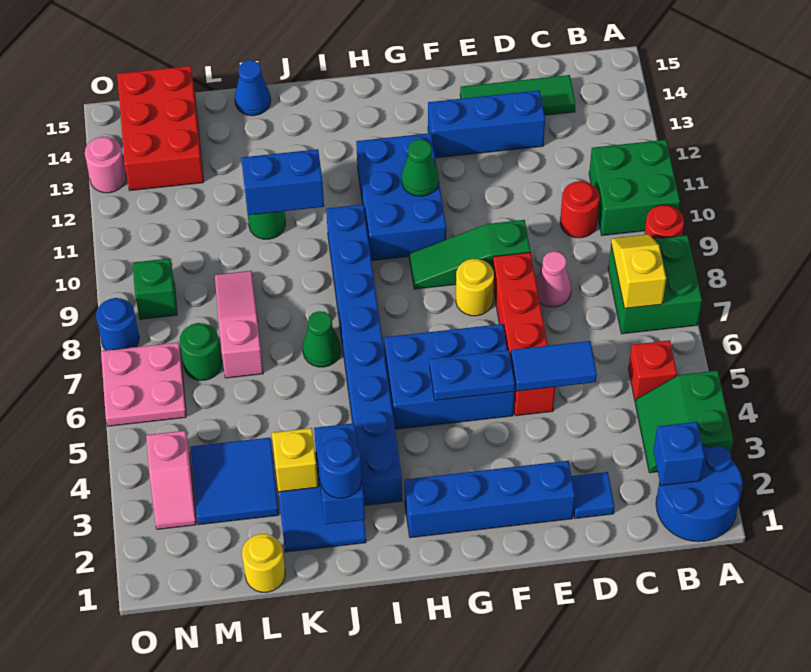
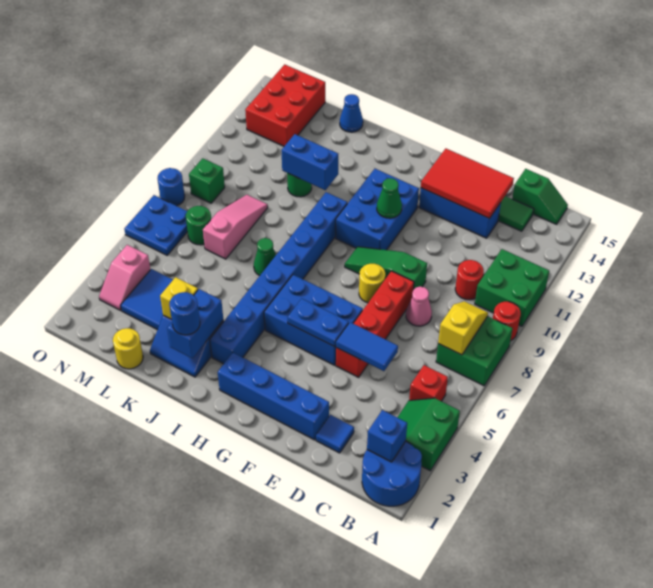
none -> green 1x2 slope [512,169,568,224]
none -> red 2x3 tile [421,149,514,219]
pink 2x2 plate [101,342,186,426] -> blue 2x2 plate [124,195,188,255]
pink 1x1 round brick [85,137,126,193] -> none

